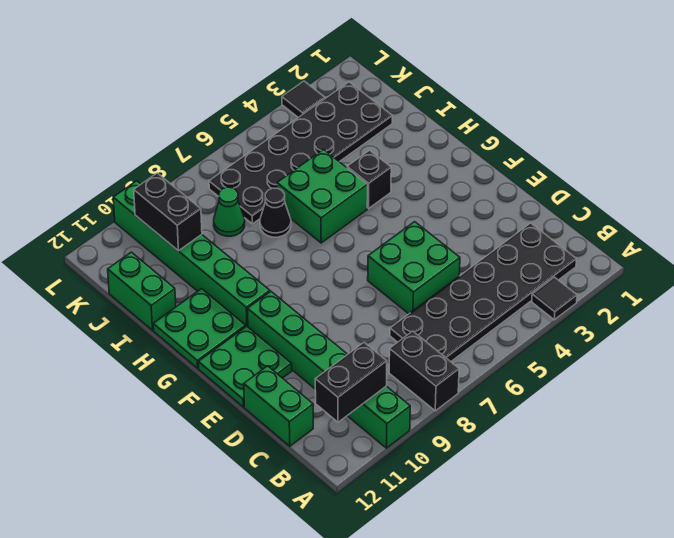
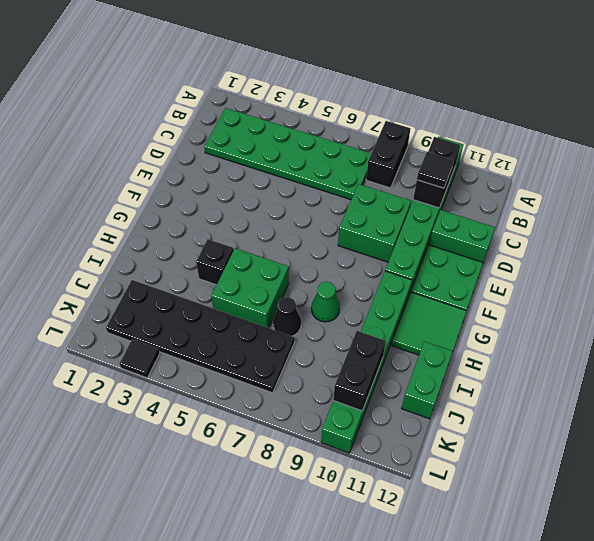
black 1x1 tile [532,277,577,320] -> black 1x1 tile moved to [417,152,454,188]
black 2x6 plate [390,223,576,362] -> green 2x6 plate [204,108,371,200]
black 1x2 brick [315,342,387,422] -> black 1x2 brick turned to [413,137,460,208]
green 1x2 brick [244,366,313,446] -> green 1x2 brick turned to [429,210,495,262]
green 2x2 brick [368,222,460,314] -> green 2x2 brick moved to [338,184,411,262]
green 2x2 plate [153,289,246,368] -> green 2x2 tile [392,292,466,355]
green 1x1 cone [214,187,245,236] -> green 1x1 cone moved to [311,282,340,322]

